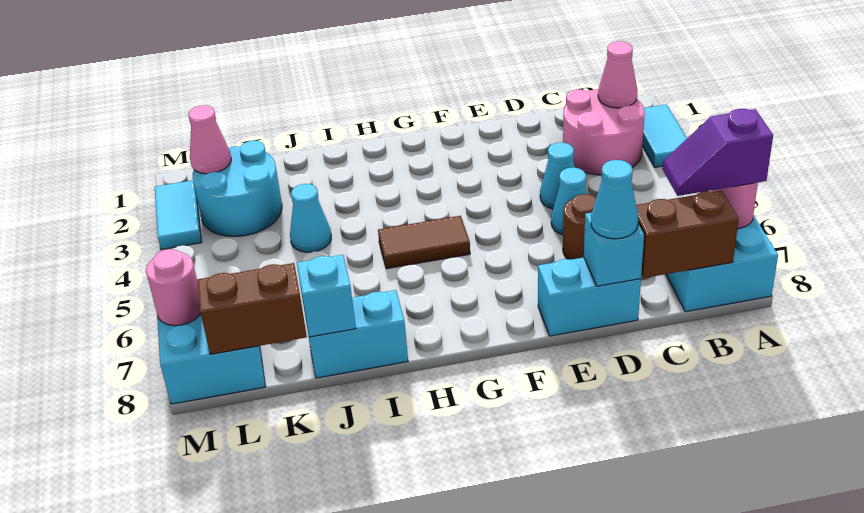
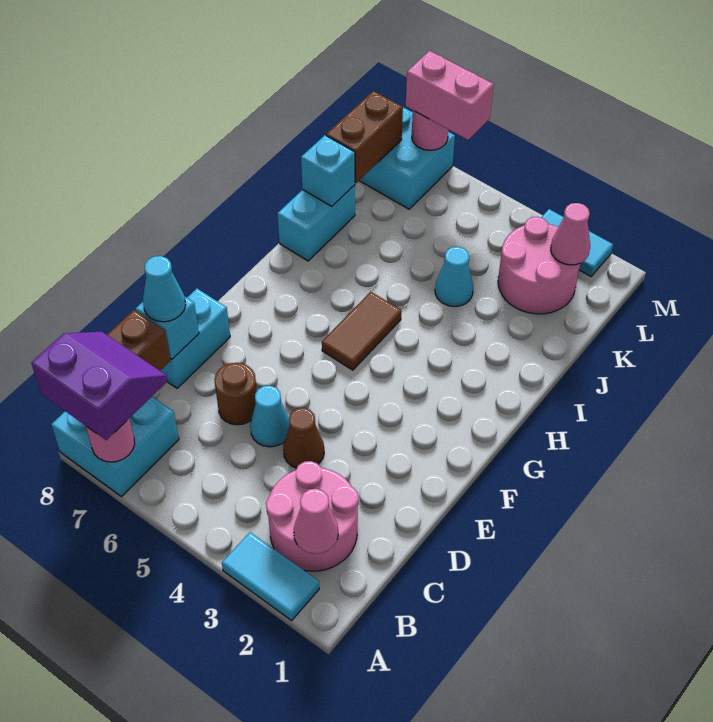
purple 1x2 slope [662,109,773,196] -> purple 2x2 slope [31,332,168,440]
cyan 1x1 cone [540,142,575,209] -> brown 1x1 cone [283,408,324,468]
cyan 2x2 round brick [193,141,282,236] -> pink 2x2 round brick [498,217,580,314]
none -> pink 1x2 brick [406,51,494,140]

